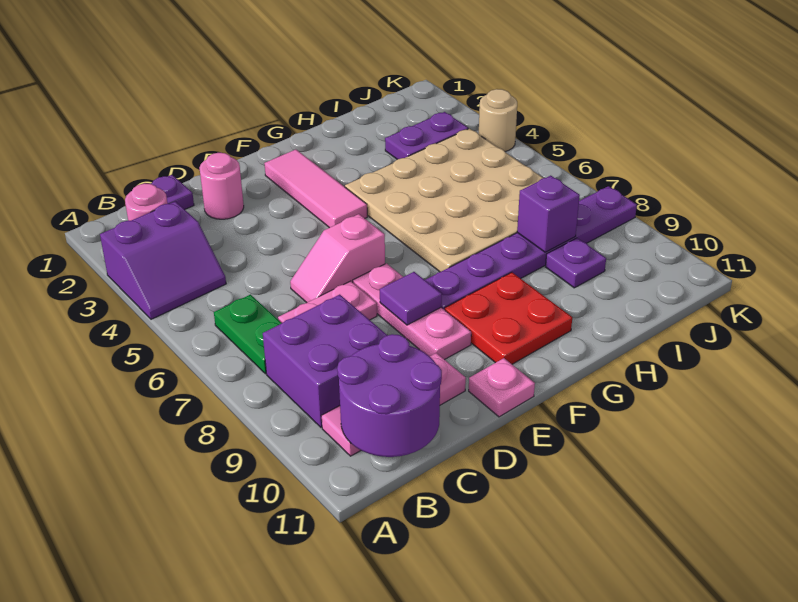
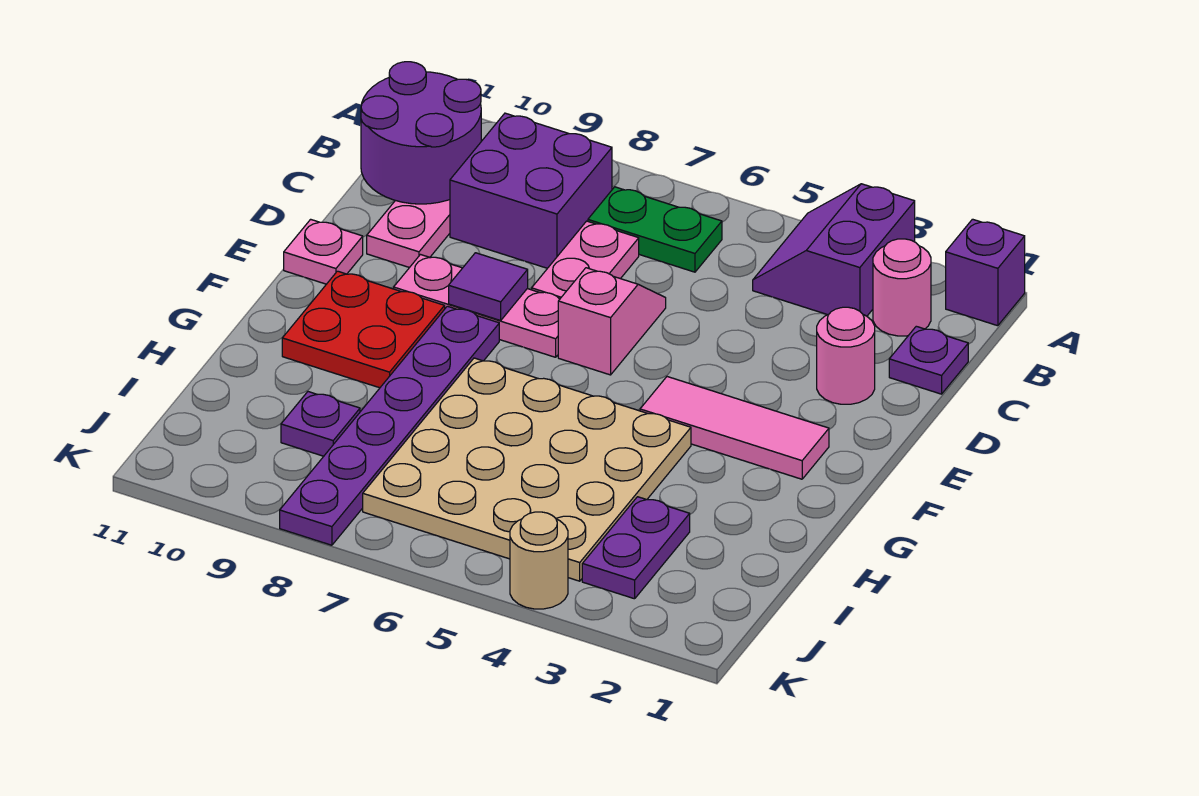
purple 1x1 brick [517,176,580,252] -> purple 1x1 brick moved to [946,219,1025,326]

